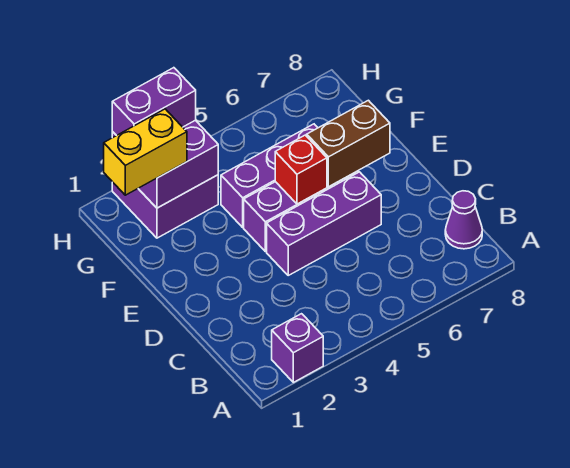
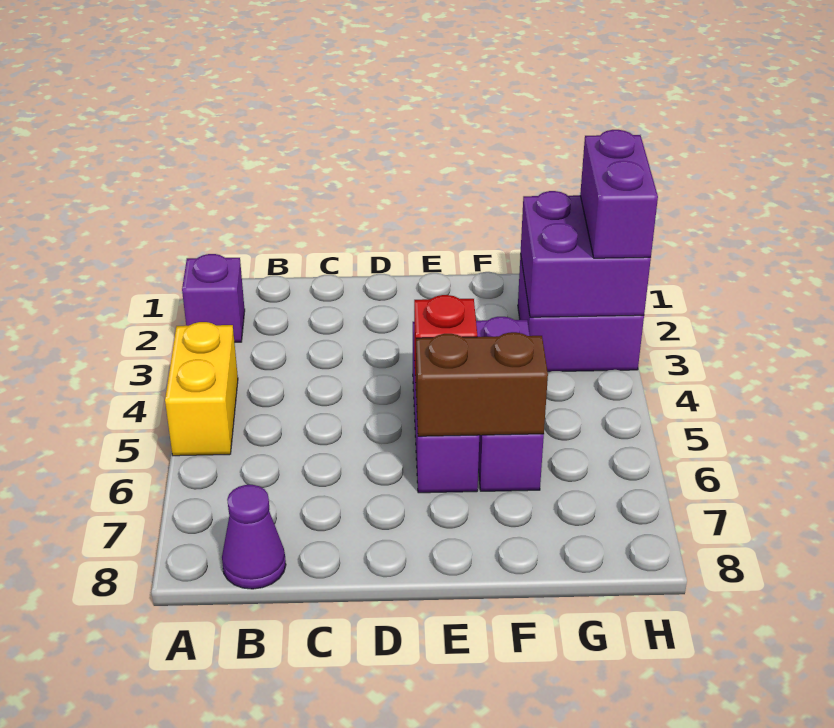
purple 1x3 brick [267,172,381,275] -> none
brown 1x2 brick [307,100,390,187] -> brown 1x2 brick turned to [416,332,548,436]
yellow 1x2 brick [104,109,187,195] -> yellow 1x2 brick moved to [165,322,238,456]

